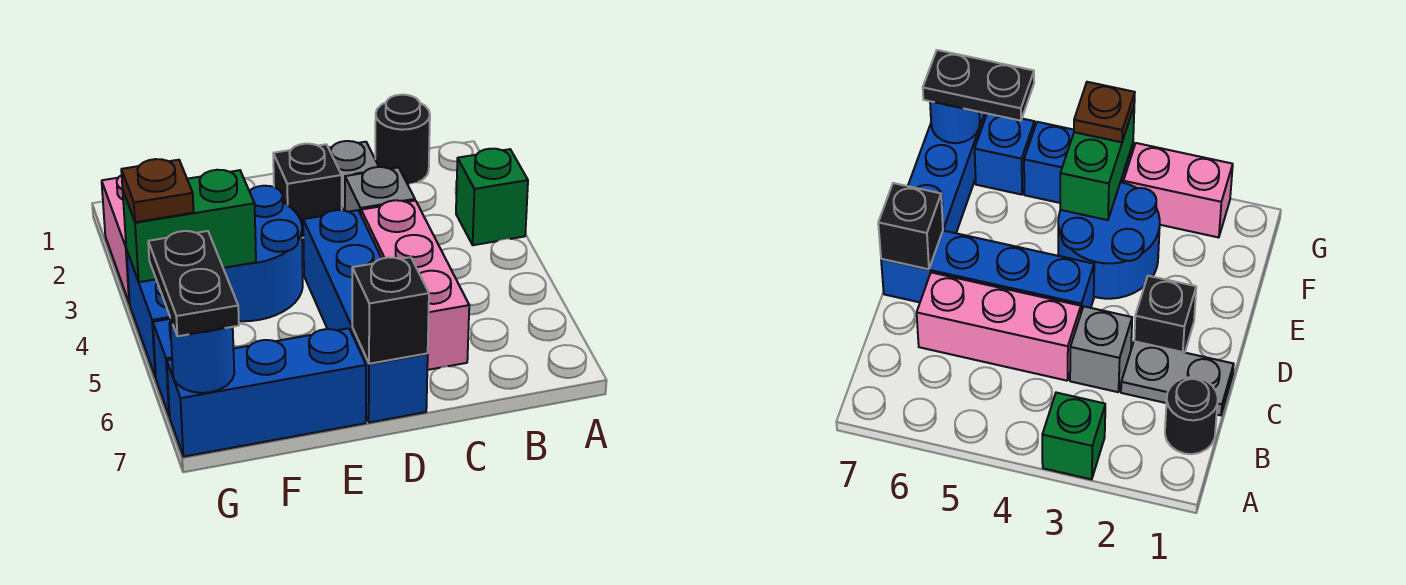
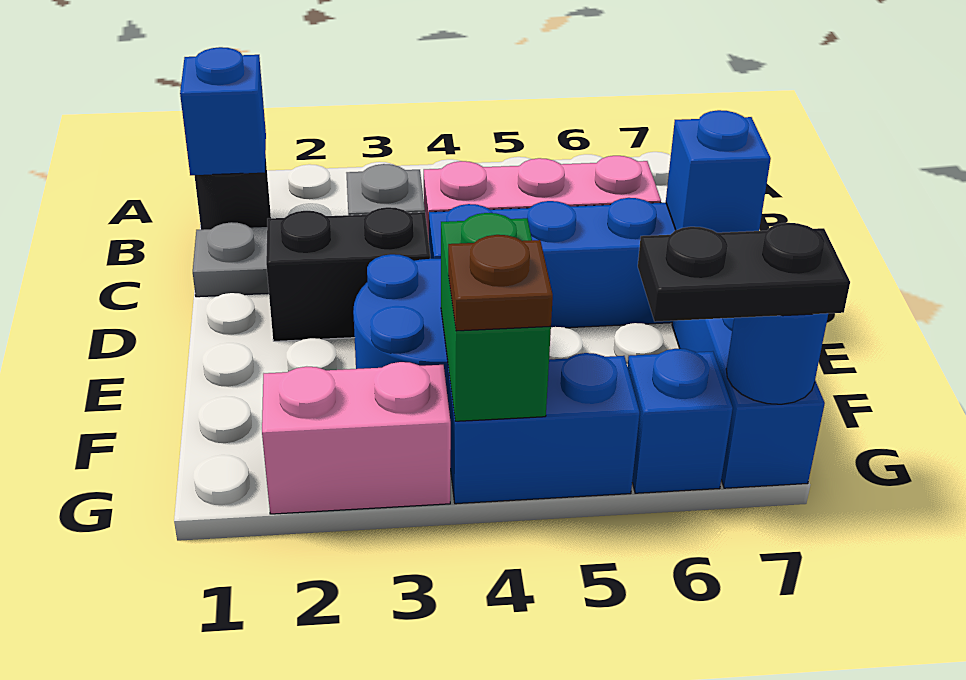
green 1x1 brick [456,149,528,245] -> none
none -> blue 1x1 brick [180,47,266,175]
black 1x1 brick [273,144,342,238] -> black 1x2 brick [266,207,430,341]
black 1x1 brick [352,257,429,364] -> blue 1x1 brick [666,110,771,233]

